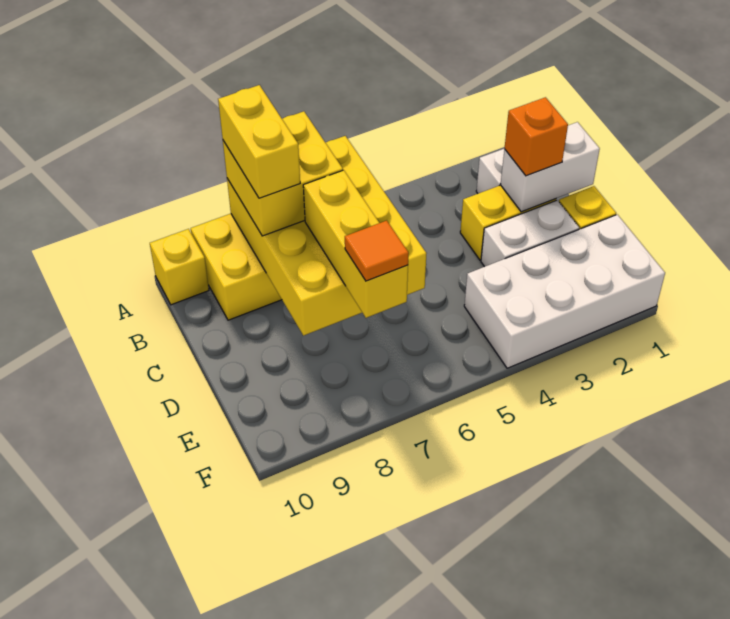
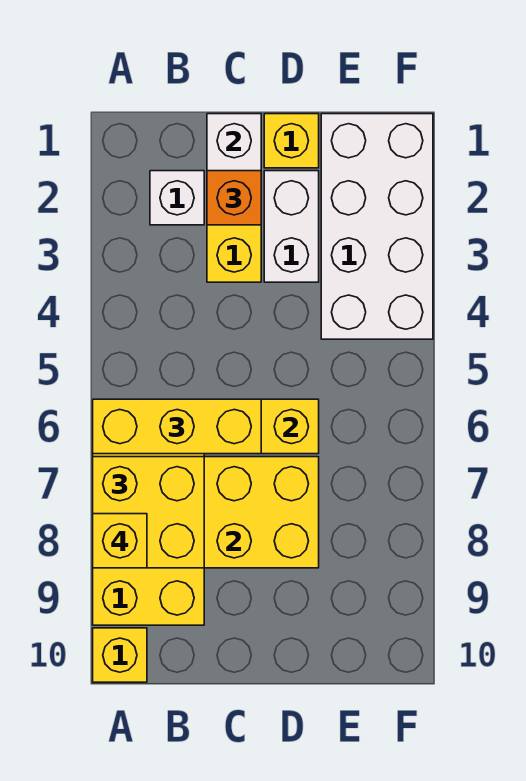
yellow 1x2 brick [218,85,300,198] -> yellow 1x1 brick [93,514,147,568]
yellow 1x3 brick [303,170,408,318] -> yellow 1x3 brick moved to [93,399,261,454]
orange 1x1 tile [345,221,409,281] -> none

